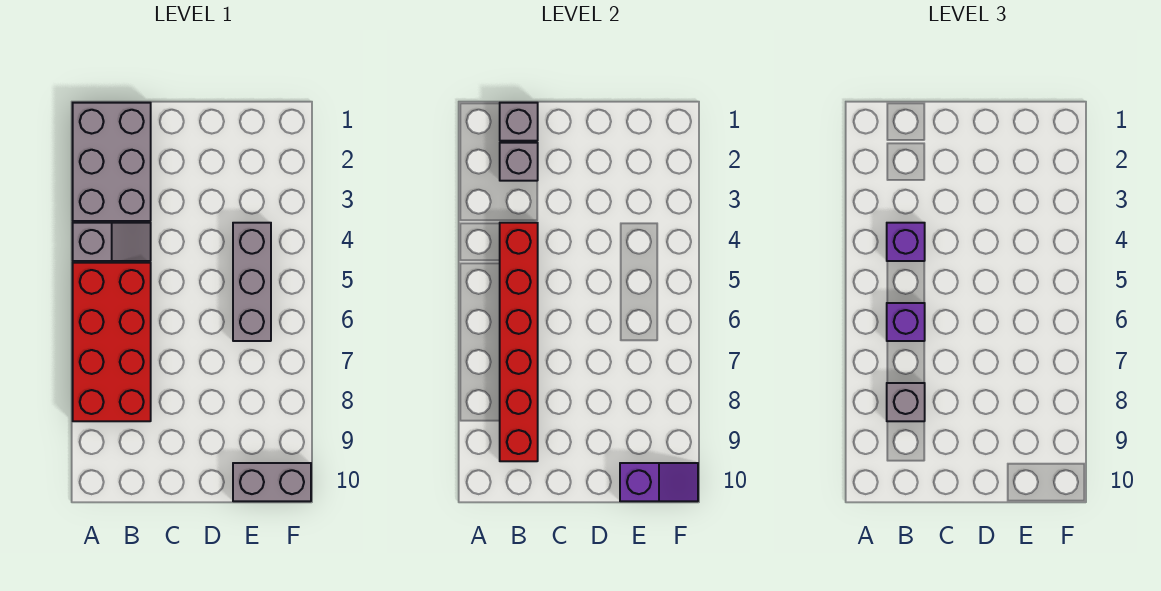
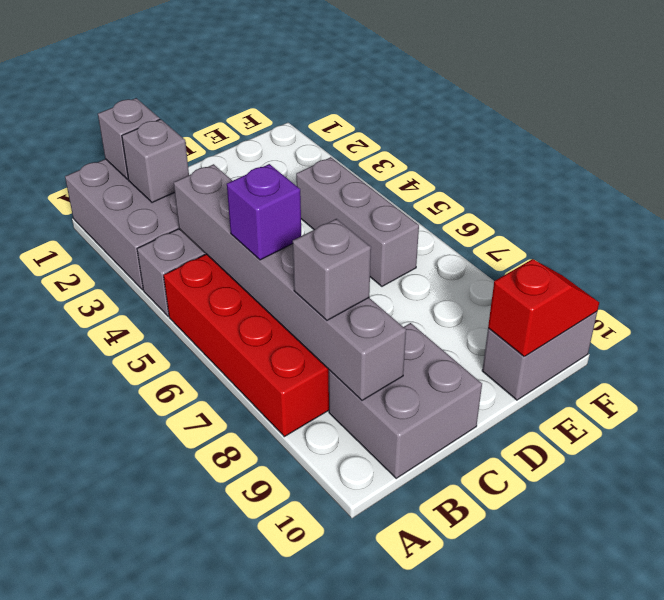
red 1x6 brick [500,223,538,461] -> grey 1x6 brick [174,164,406,400]
purple 1x1 brick [887,223,925,261] -> none
none -> grey 2x2 brick [329,323,482,478]
purple 1x2 slope [620,463,698,501] -> red 1x2 slope [488,259,599,356]

